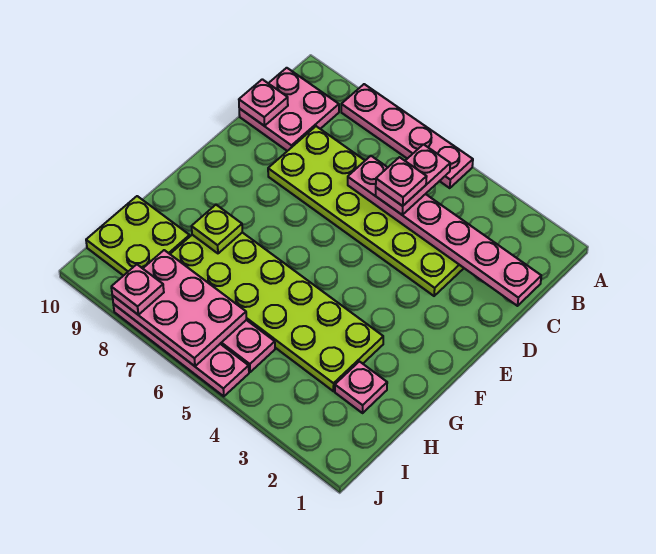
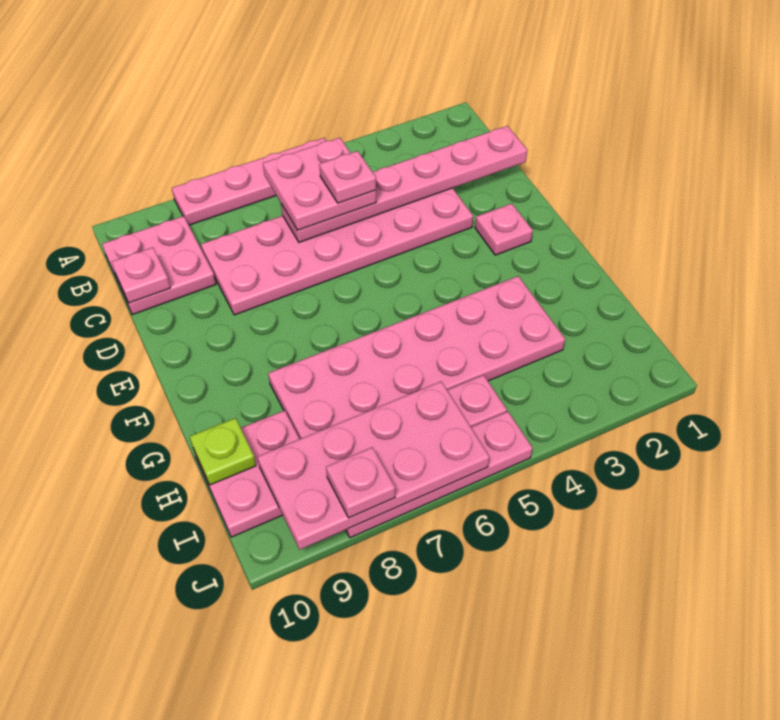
pink 1x2 plate [376,144,450,215] -> pink 2x2 plate [263,138,376,230]
lime 2x6 plate [268,126,464,296] -> pink 2x6 plate [201,188,473,315]
lime 2x6 plate [170,232,383,391] -> pink 2x6 plate [268,276,565,439]
lime 1x1 plate [191,205,242,253] -> lime 1x1 plate moved to [190,418,256,485]
pink 1x1 plate [335,362,387,413] -> pink 1x1 plate moved to [475,203,533,255]
lime 2x2 plate [86,196,190,276] -> pink 2x2 plate [193,410,300,537]
pink 2x3 plate [112,250,246,366] -> pink 2x4 plate [258,382,490,550]

